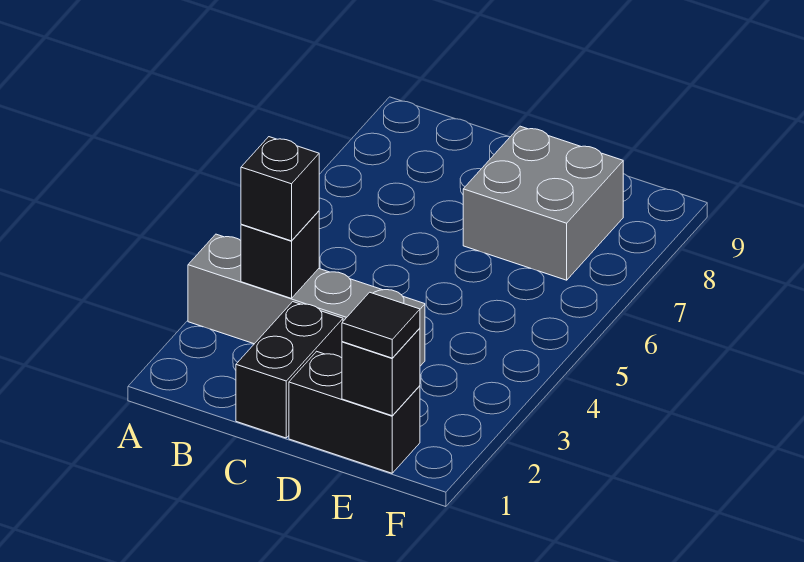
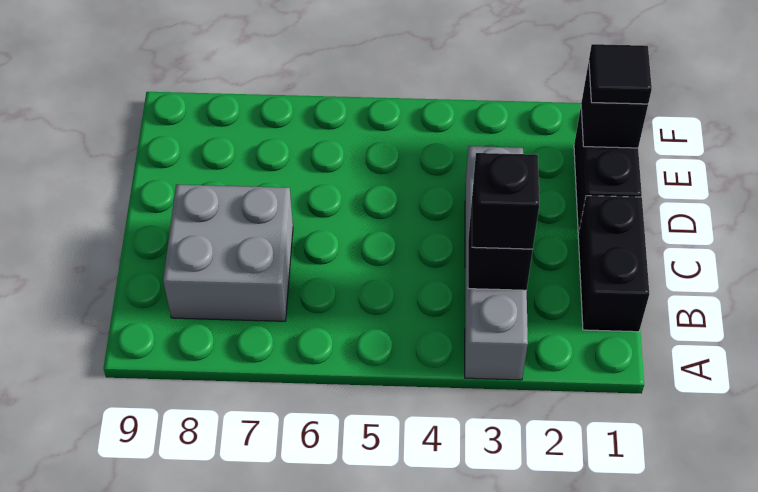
black 1x2 brick [236,302,343,438] -> black 1x2 brick turned to [578,196,649,332]
grey 2x2 brick [463,126,623,280] -> grey 2x2 brick moved to [163,184,293,321]

